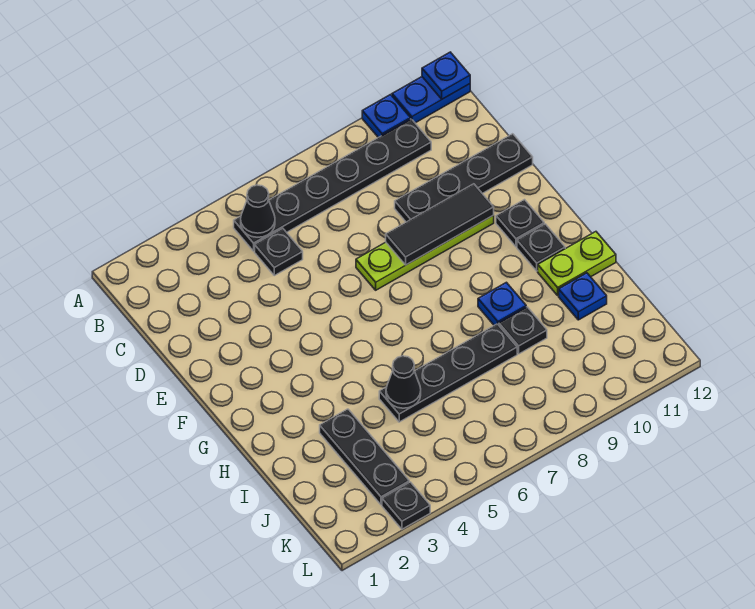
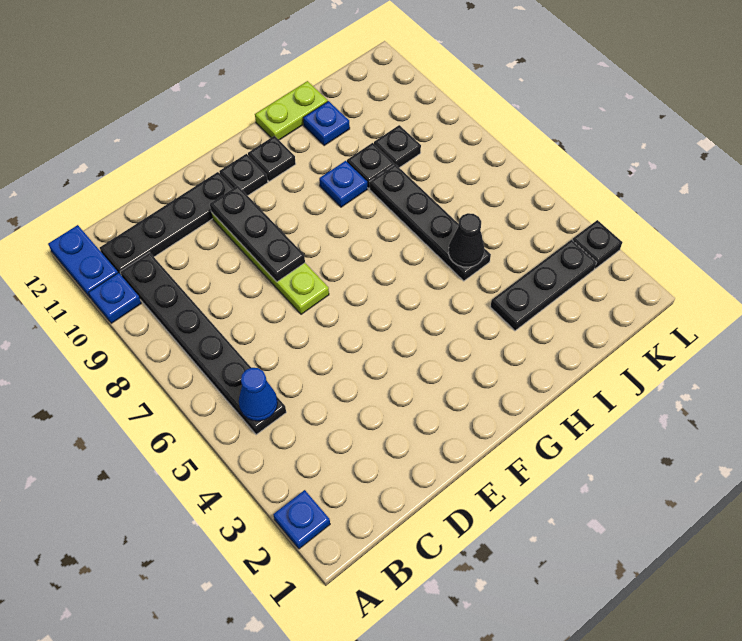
blue 1x1 plate [422,52,470,99] -> blue 1x1 plate moved to [273,490,330,549]
black 1x1 cone [241,185,275,237] -> blue 1x1 cone [239,368,278,421]
black 1x1 plate [255,228,303,276] -> black 1x1 plate moved to [374,125,421,168]
black 1x4 plate [395,134,533,222] -> black 1x4 plate turned to [100,172,233,276]
black 1x3 tile [386,184,494,265] -> black 1x3 plate [210,186,305,282]
lime 1x2 plate [538,232,616,295] -> lime 1x2 plate turned to [255,81,328,140]

